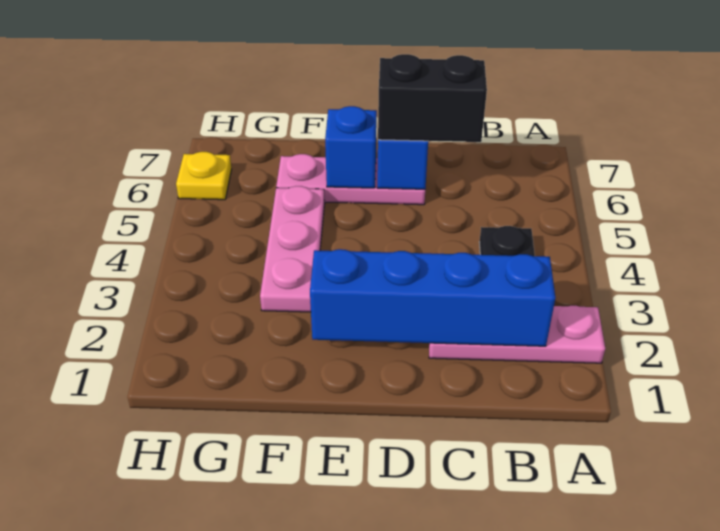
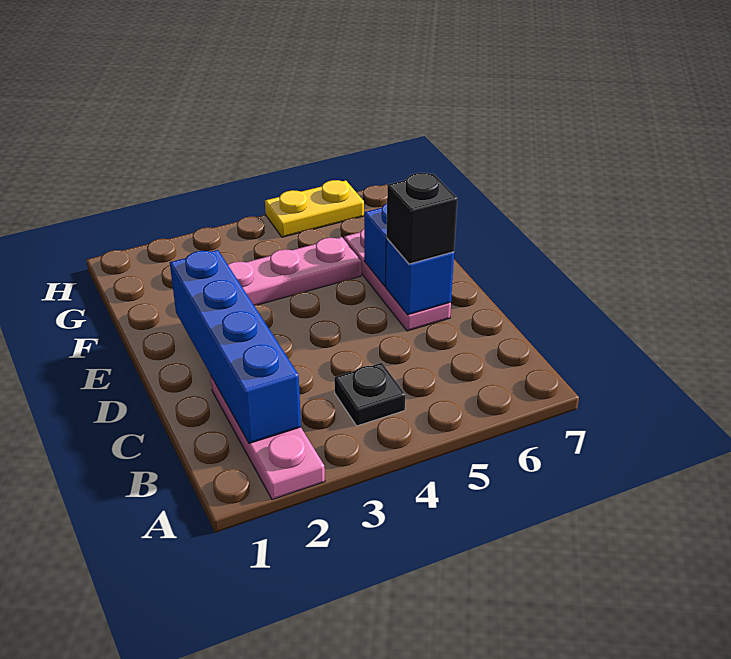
black 1x2 brick [378,54,487,142] -> black 1x1 brick [387,173,457,264]
yellow 1x1 plate [176,152,232,200] -> yellow 1x2 plate [265,180,364,237]

